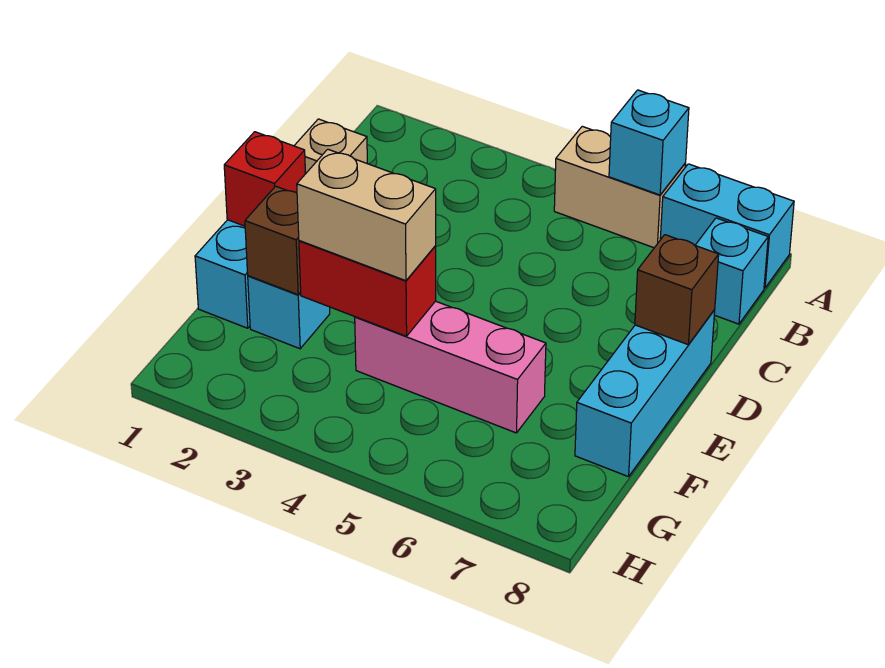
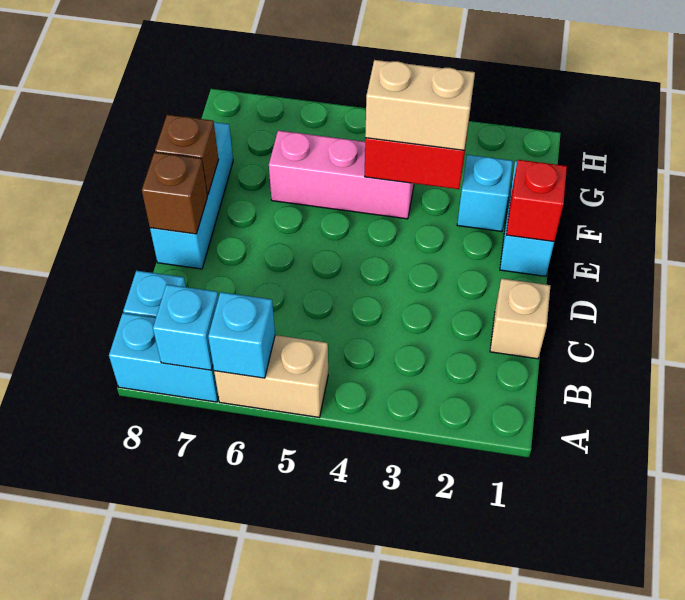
none -> cyan 1x1 brick [153,284,219,370]
brown 1x1 brick [245,186,301,295] -> brown 1x1 brick moved to [155,115,219,195]

